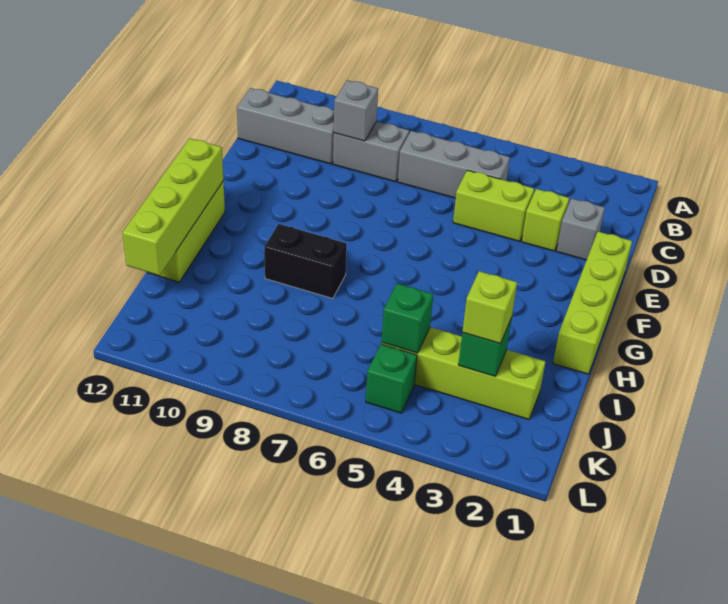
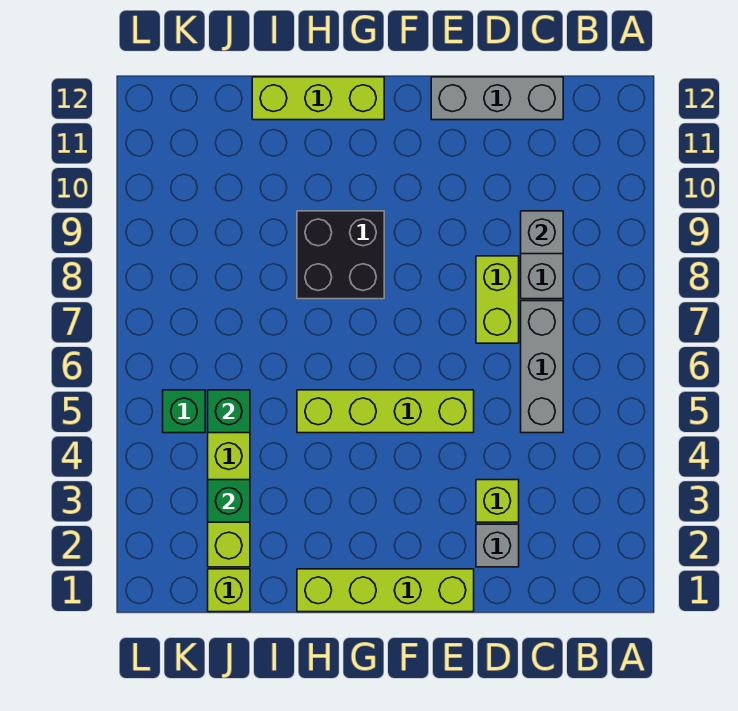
grey 1x3 brick [237,88,334,164] -> grey 1x3 brick turned to [431,77,563,120]
lime 1x2 brick [453,170,534,241] -> lime 1x2 brick moved to [476,256,519,343]
lime 1x4 brick [122,138,223,275] -> lime 1x4 brick moved to [297,390,474,433]
black 1x2 brick [264,224,347,298] -> black 2x2 brick [297,211,384,299]
lime 1x1 brick [462,271,517,344] -> lime 1x1 brick moved to [208,569,250,612]

